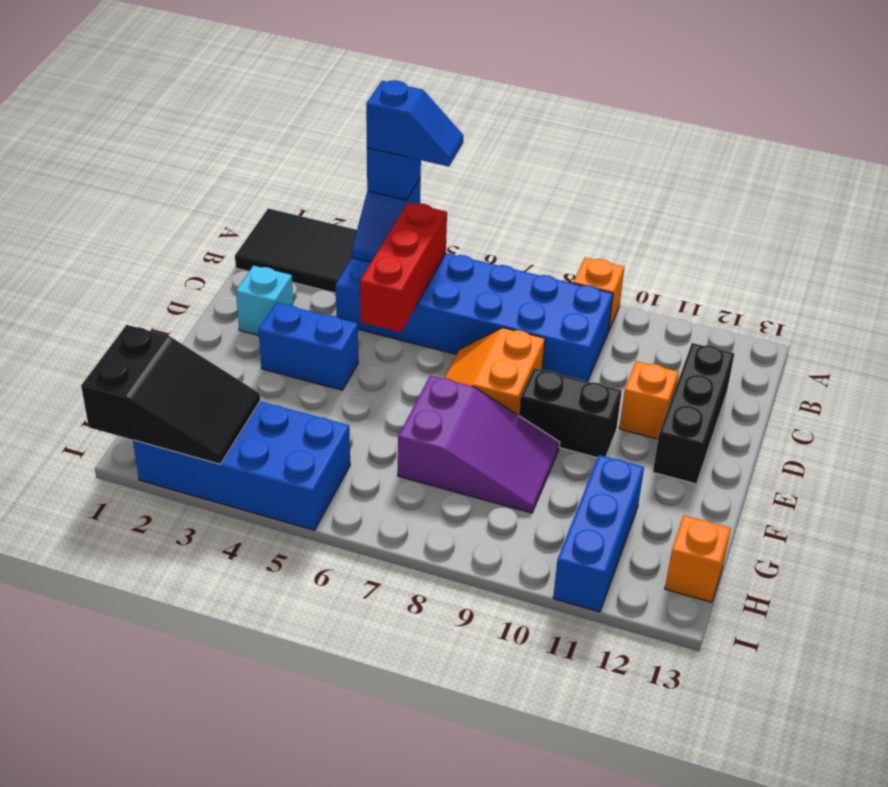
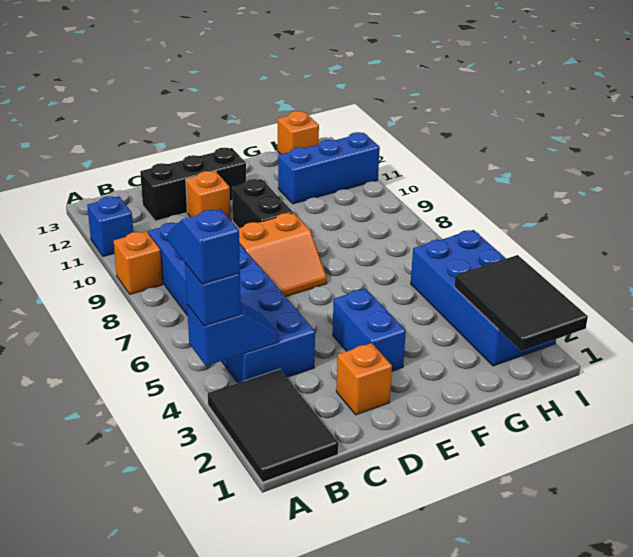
none -> blue 1x1 brick [87,196,133,256]
red 1x3 brick [360,203,447,332] -> none
cyan 1x1 brick [236,266,293,335] -> orange 1x1 brick [336,343,392,415]
purple 2x3 slope [398,375,560,513] -> none
black 2x3 slope [81,325,260,464] -> black 2x3 tile [454,255,588,351]

